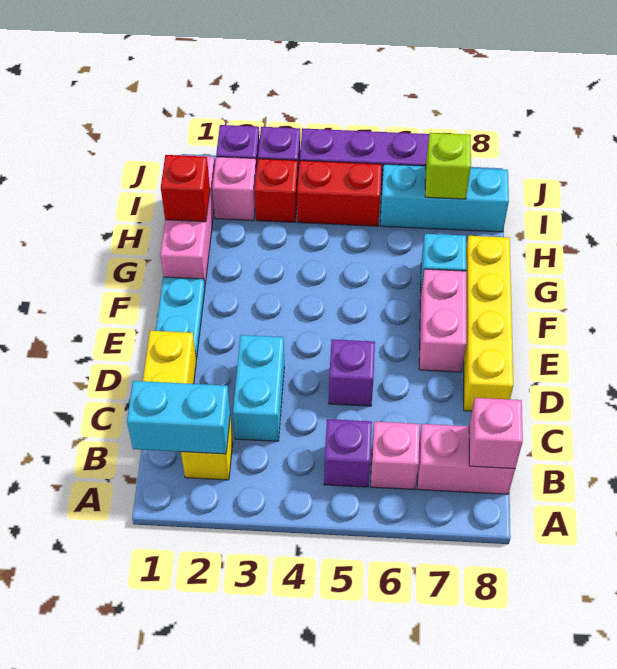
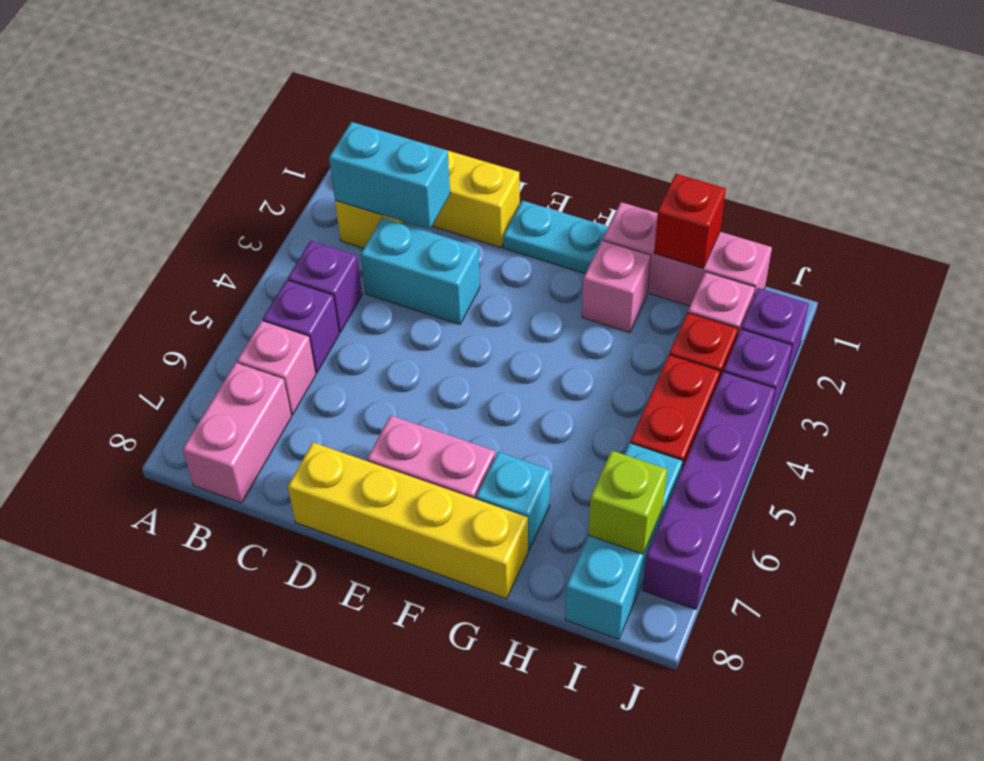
cyan 1x2 brick [127,381,230,454] -> cyan 1x2 brick turned to [329,122,450,229]
pink 1x1 brick [469,398,523,469] -> pink 1x1 brick moved to [582,240,651,333]
purple 1x1 brick [329,339,375,406] -> purple 1x1 brick moved to [288,241,362,332]

